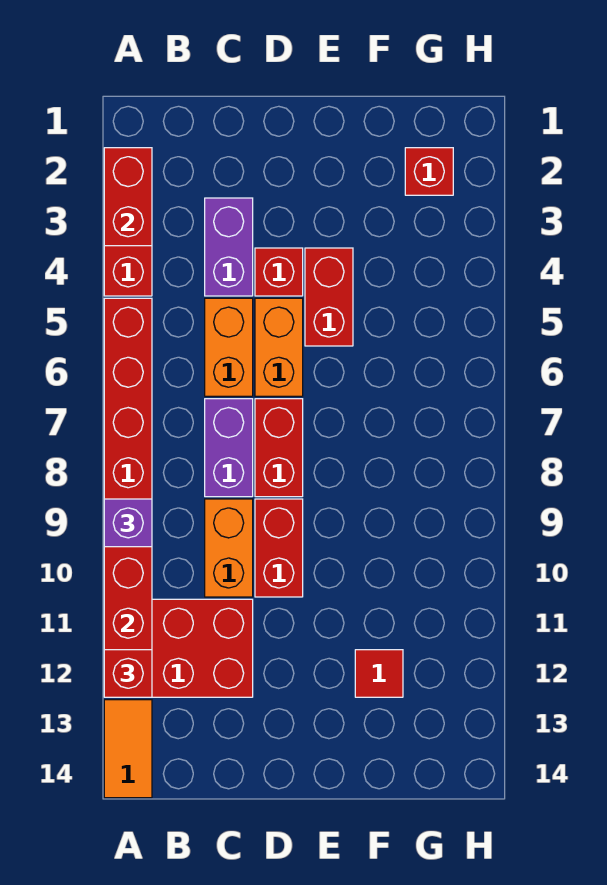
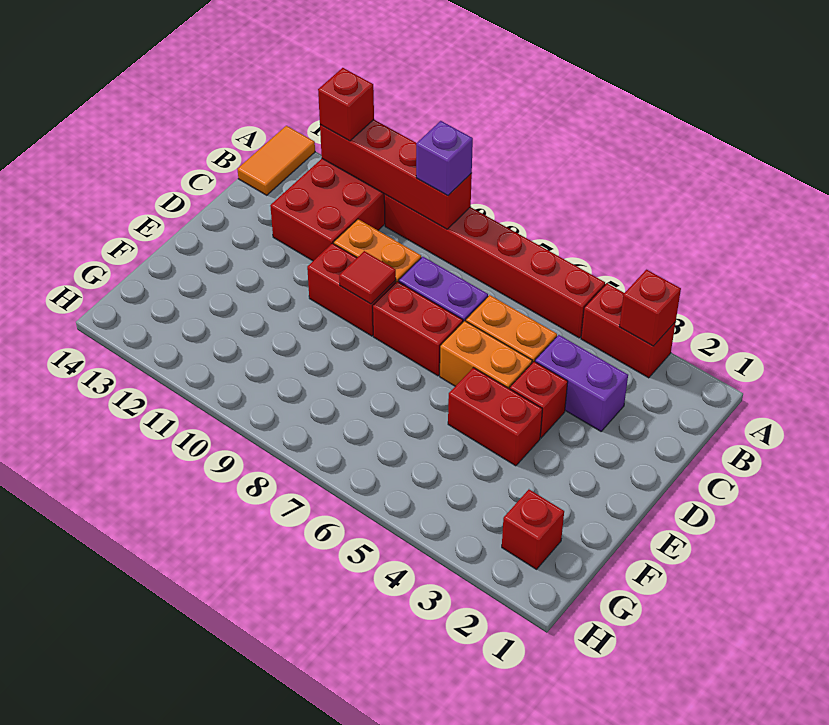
red 1x2 brick [104,148,152,246] -> red 1x1 brick [619,270,681,346]
orange 1x2 tile [104,700,152,798] -> orange 1x2 tile turned to [238,126,315,195]
red 1x1 tile [355,650,403,697] -> red 1x1 tile moved to [339,251,396,304]

